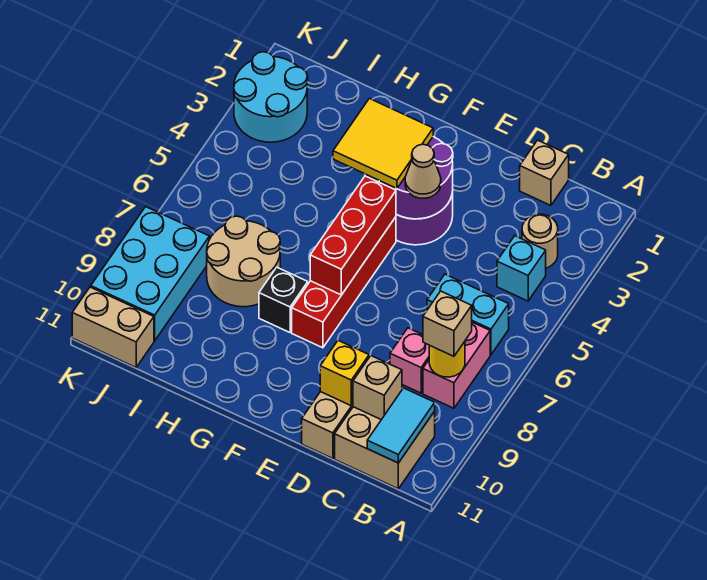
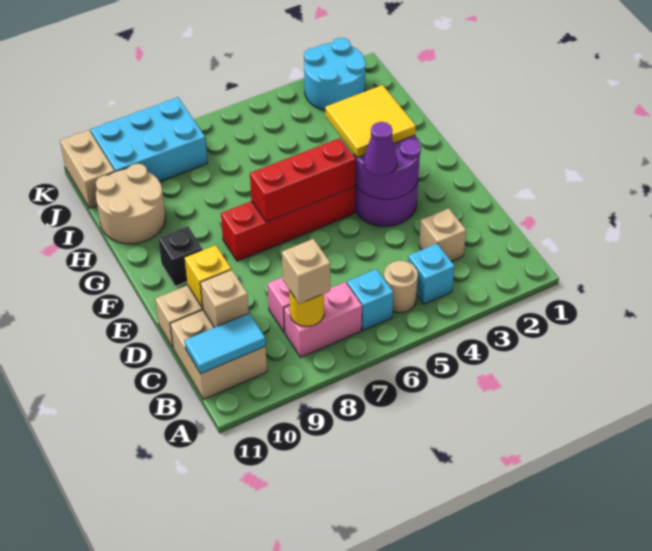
tan 1x1 round brick [522,214,558,268] -> tan 1x1 round brick moved to [384,261,418,313]
cyan 1x2 brick [427,274,509,355] -> cyan 1x1 brick [347,269,393,330]
tan 1x1 brick [520,140,569,205] -> tan 1x1 brick moved to [419,208,466,261]
tan 1x1 cone [405,144,441,198] -> purple 1x1 cone [364,122,397,176]
black 1x1 brick [259,267,308,332] -> black 1x1 brick moved to [158,226,202,286]
tan 2x2 round brick [207,216,280,307] -> tan 2x2 round brick moved to [96,164,165,244]

